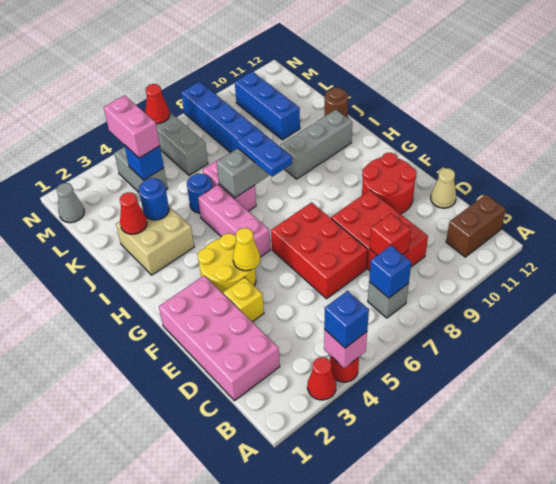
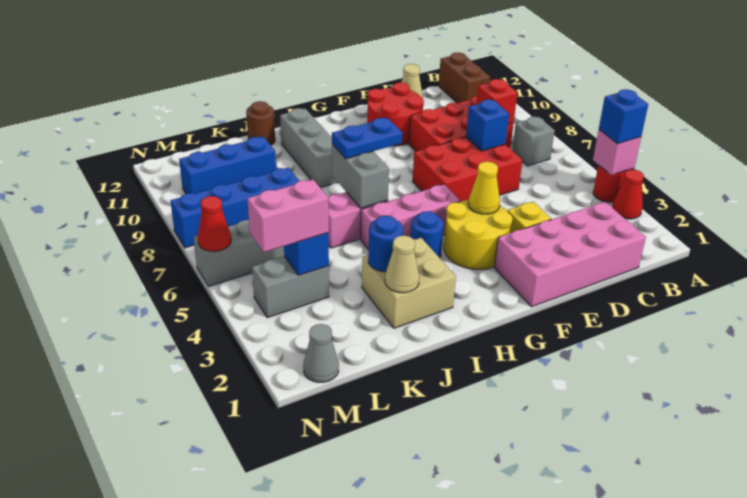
blue 1x1 brick [369,245,411,298] -> blue 1x1 brick moved to [466,100,509,151]
red 1x1 cone [120,192,147,234] -> tan 1x1 cone [385,236,419,293]
blue 1x1 round brick [187,174,213,213] -> blue 1x1 round brick moved to [411,211,443,258]

